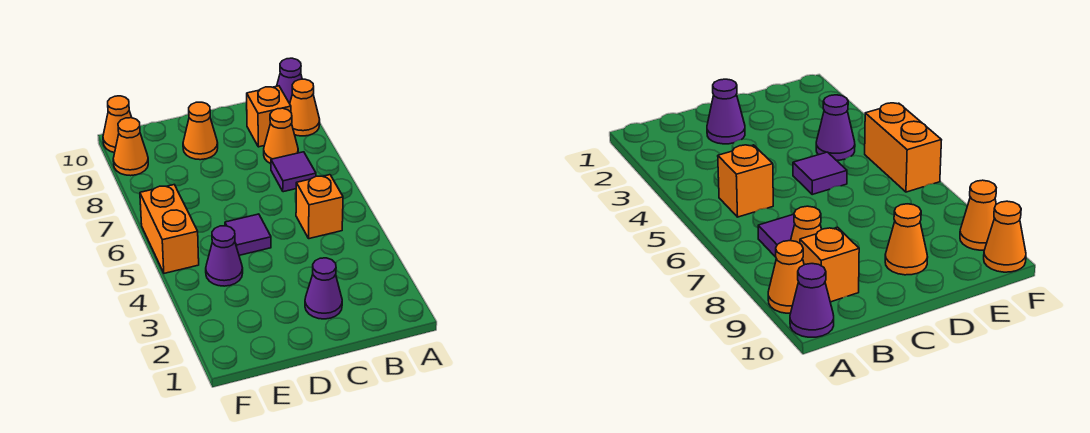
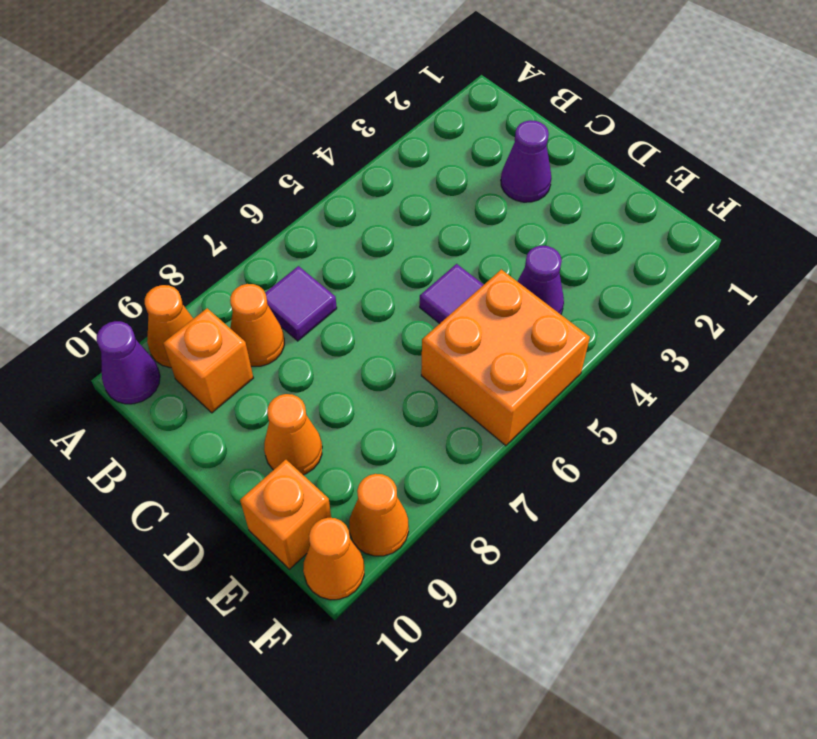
orange 1x1 brick [296,175,343,239] -> orange 1x1 brick moved to [240,460,331,569]
orange 1x2 brick [140,185,199,273] -> orange 2x2 brick [421,269,590,446]

